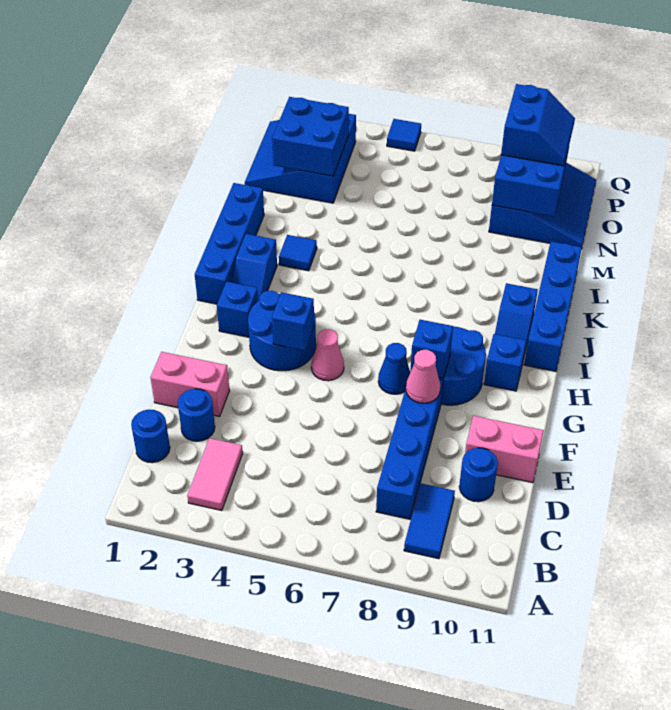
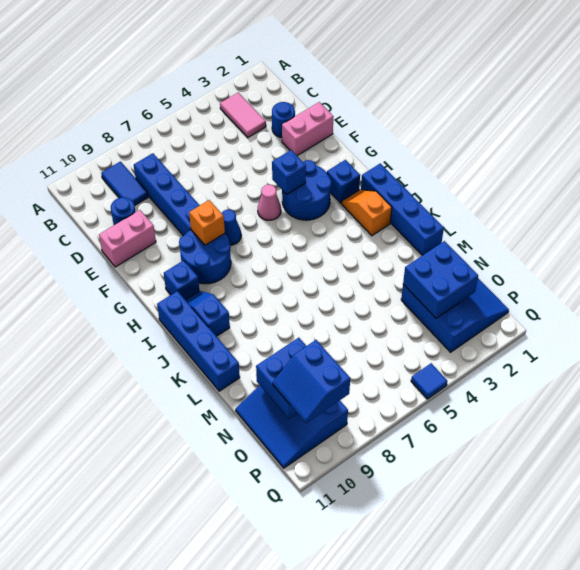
blue 1x1 round brick [131,410,170,463] -> none
pink 1x1 cone [406,350,440,403] -> none
blue 1x1 brick [410,320,453,378] -> orange 1x1 brick [189,200,225,245]
blue 1x2 slope [232,234,277,301] -> orange 1x2 slope [342,190,392,236]
blue 1x1 tile [279,235,317,271] -> none

